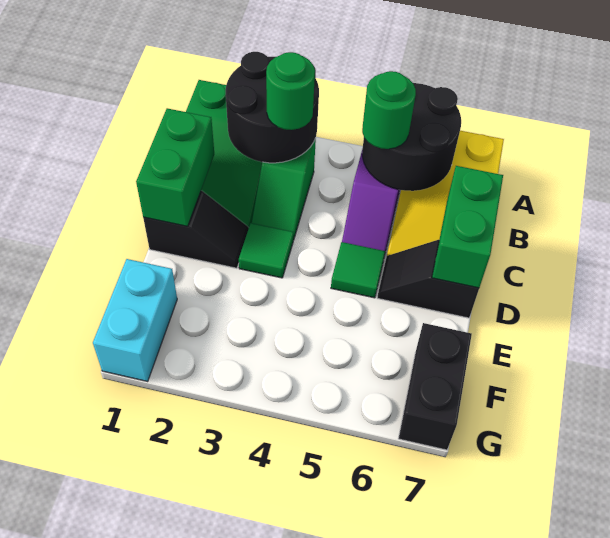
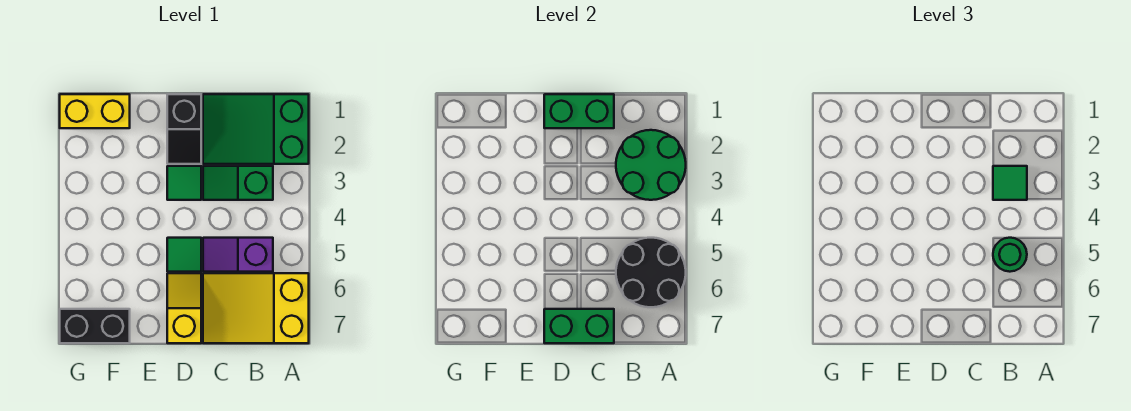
black 2x2 round brick [226,52,319,163] -> green 2x2 round brick [616,130,686,200]
green 1x1 round brick [266,52,315,130] -> green 1x1 tile [993,166,1027,200]
black 1x2 slope [377,240,479,318] -> yellow 1x2 slope [167,273,201,343]
cyan 1x2 brick [93,259,177,381] -> yellow 1x2 brick [60,94,130,128]

